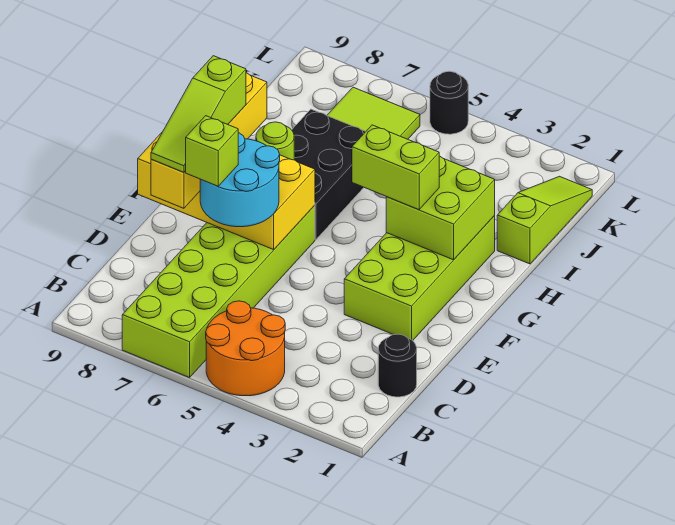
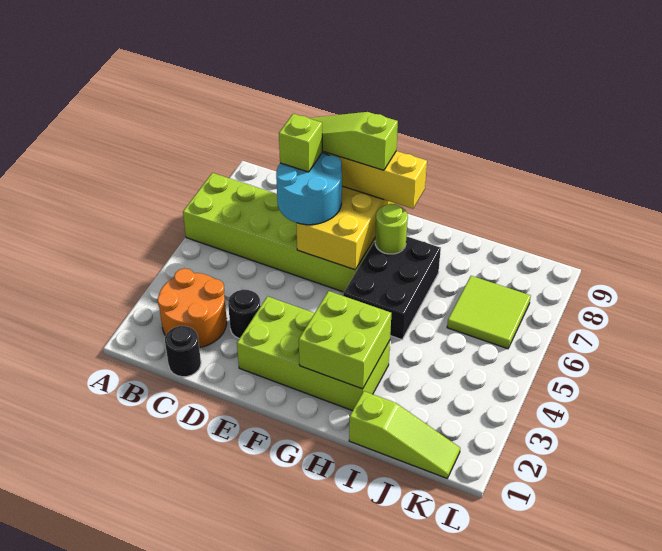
orange 2x2 round brick [206,301,285,396] -> orange 2x2 round brick moved to [157,269,227,347]
lime 1x2 brick [352,125,439,210] -> none
black 2x3 brick [292,109,366,240] -> black 2x3 brick turned to [343,236,441,340]
black 1x1 round brick [430,71,468,134] -> black 1x1 round brick moved to [228,289,261,339]

